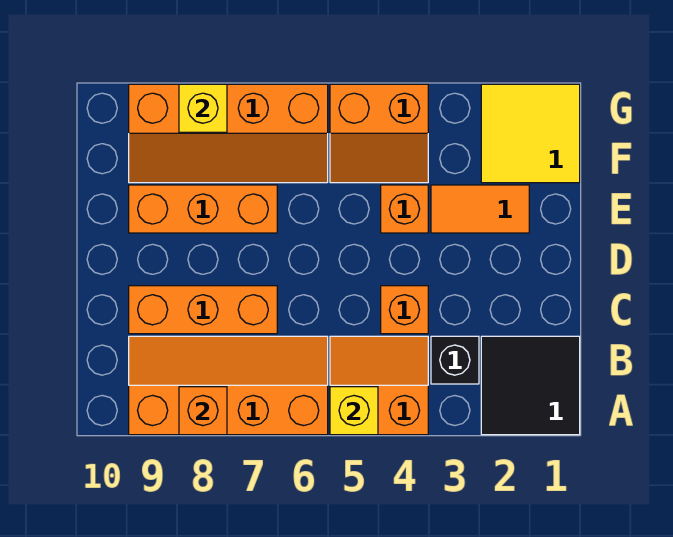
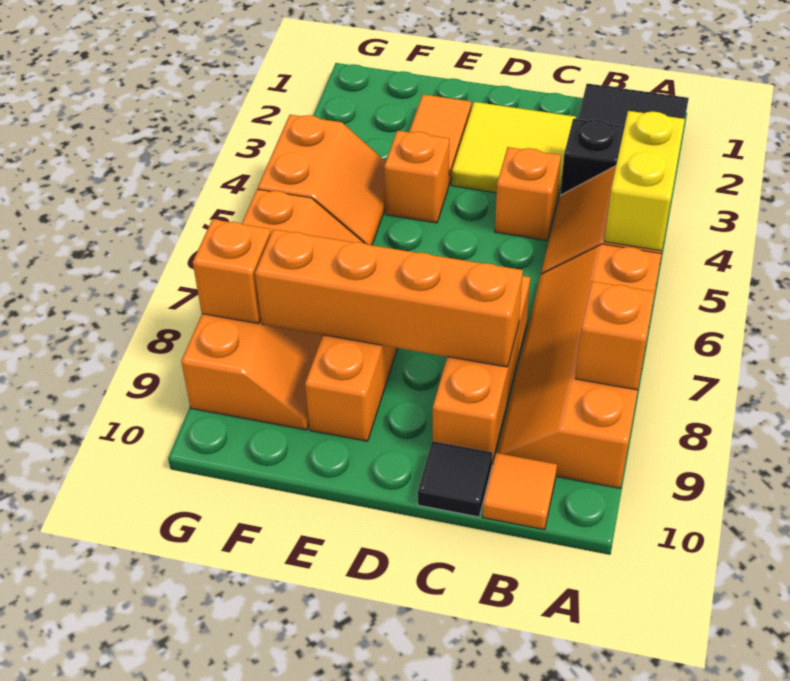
yellow 1x1 brick [330,387,378,435] -> yellow 1x2 brick [604,111,685,251]
none -> orange 1x1 tile [483,453,557,530]
none -> orange 1x4 brick [255,229,523,367]
none -> black 1x1 tile [418,441,493,517]
yellow 2x2 tile [481,84,580,183] -> yellow 2x2 tile moved to [452,102,576,200]
yellow 1x1 brick [179,84,227,132] -> orange 1x1 brick [193,219,271,324]

